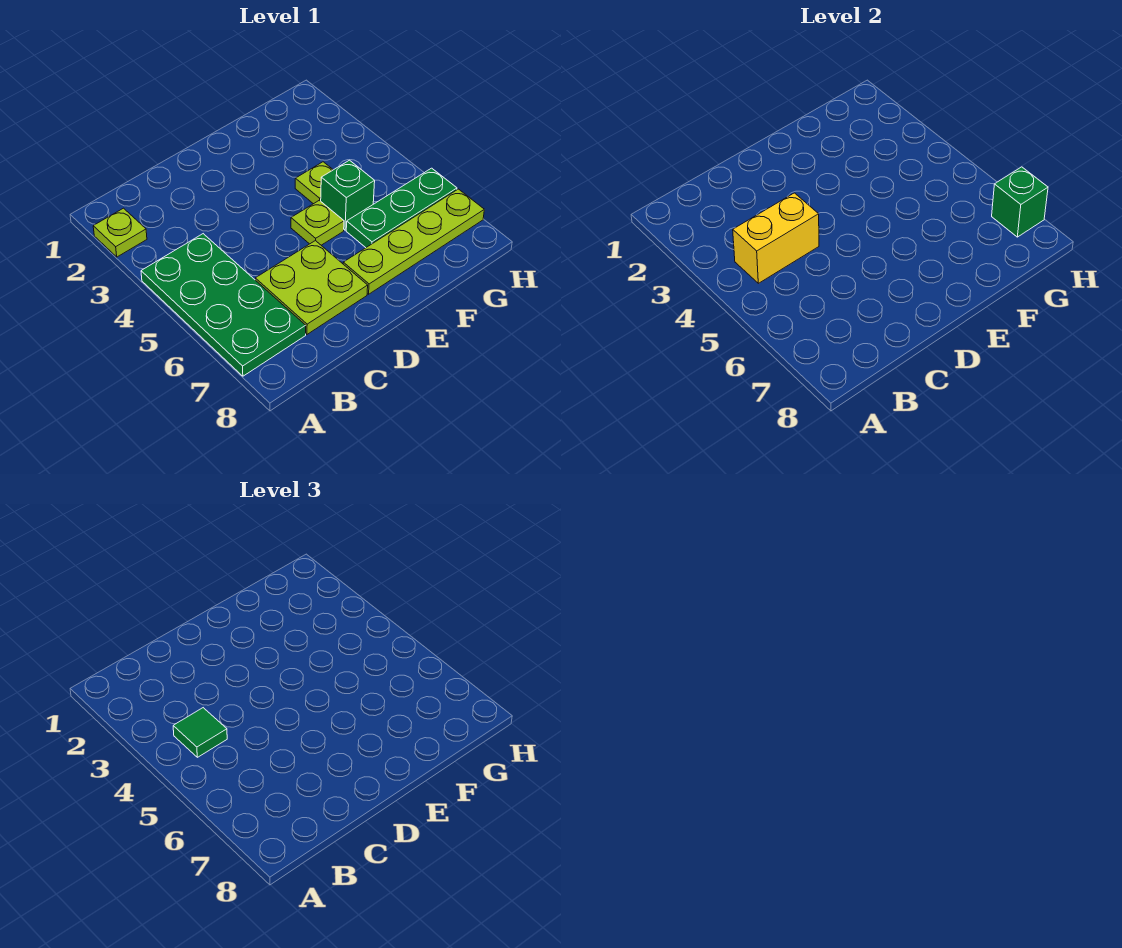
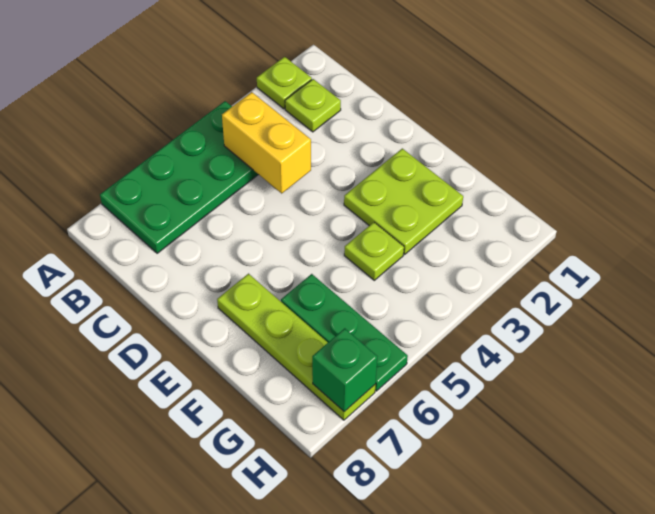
green 1x1 tile [173,708,227,757] -> none
lime 2x2 plate [255,241,368,334] -> lime 2x2 plate moved to [344,149,463,254]
lime 1x1 plate [291,200,344,245] -> lime 1x1 plate moved to [285,79,341,132]
green 1x1 brick [321,160,375,230] -> none

